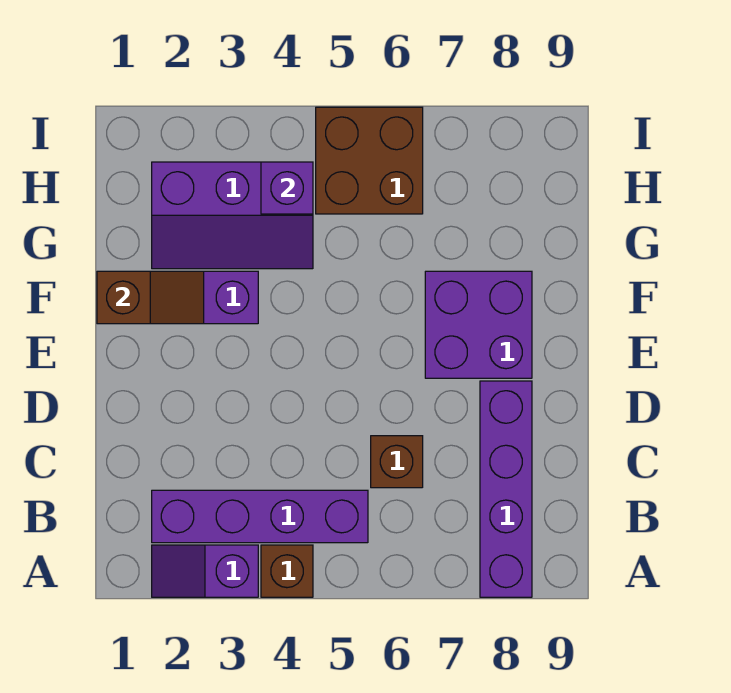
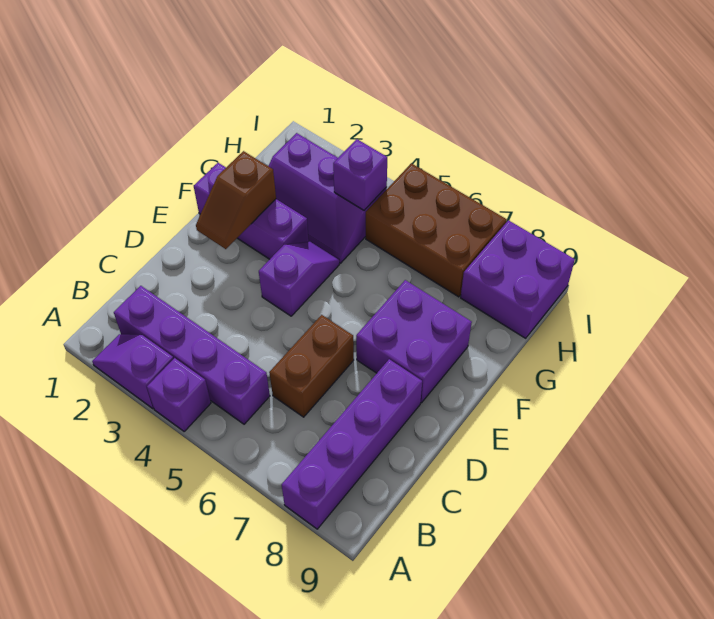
brown 1x1 brick [261,545,313,597] -> purple 1x1 brick [147,358,211,432]
brown 1x1 brick [371,436,423,488] -> brown 1x2 brick [269,315,354,417]
none -> purple 1x2 slope [259,242,339,316]
brown 1x2 slope [97,271,204,324] -> brown 1x2 slope turned to [196,151,276,249]
brown 2x2 brick [316,107,423,214] -> brown 2x3 brick [366,163,507,297]
none -> purple 2x2 brick [461,220,575,338]

